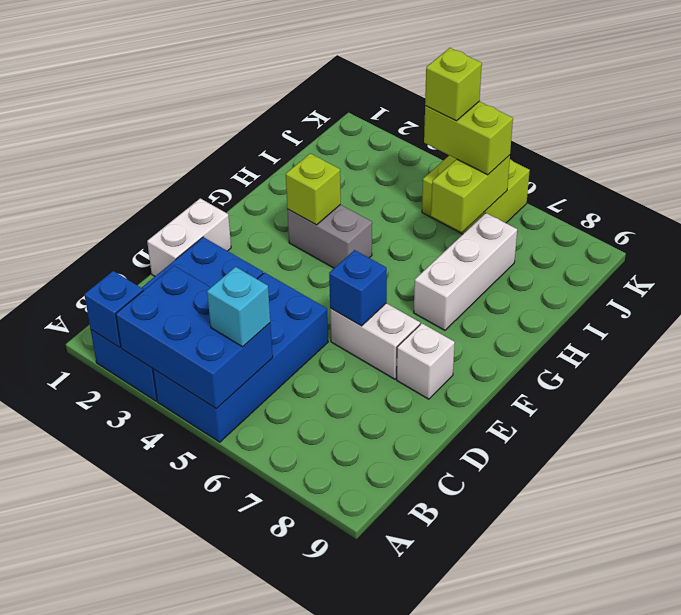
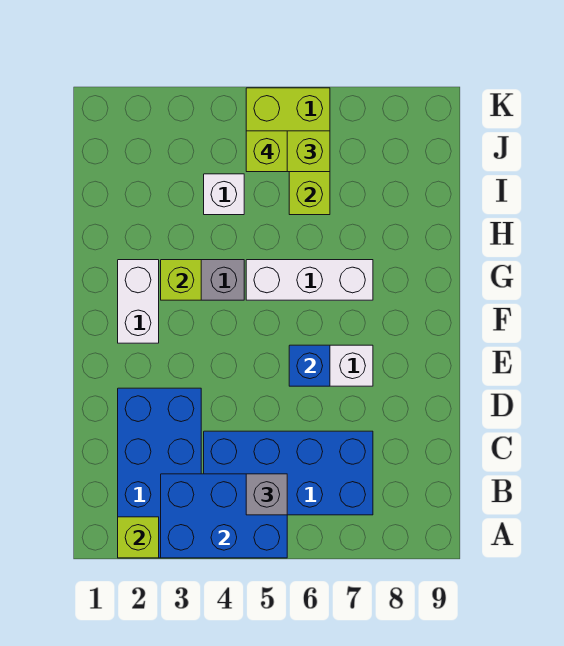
blue 1x1 brick [84,271,143,347] -> lime 1x1 brick [118,517,159,558]
blue 2x4 brick [153,273,328,442] -> blue 2x4 brick turned to [204,431,373,515]
cyan 1x1 brick [207,267,270,347] -> grey 1x1 brick [246,474,287,515]
white 1x2 brick [147,198,231,276] -> white 1x2 brick moved to [118,260,159,343]
white 1x1 brick [397,323,455,399] -> white 1x1 brick moved to [204,174,244,215]
white 1x3 brick [414,213,517,330] -> white 1x3 brick turned to [246,260,373,300]

